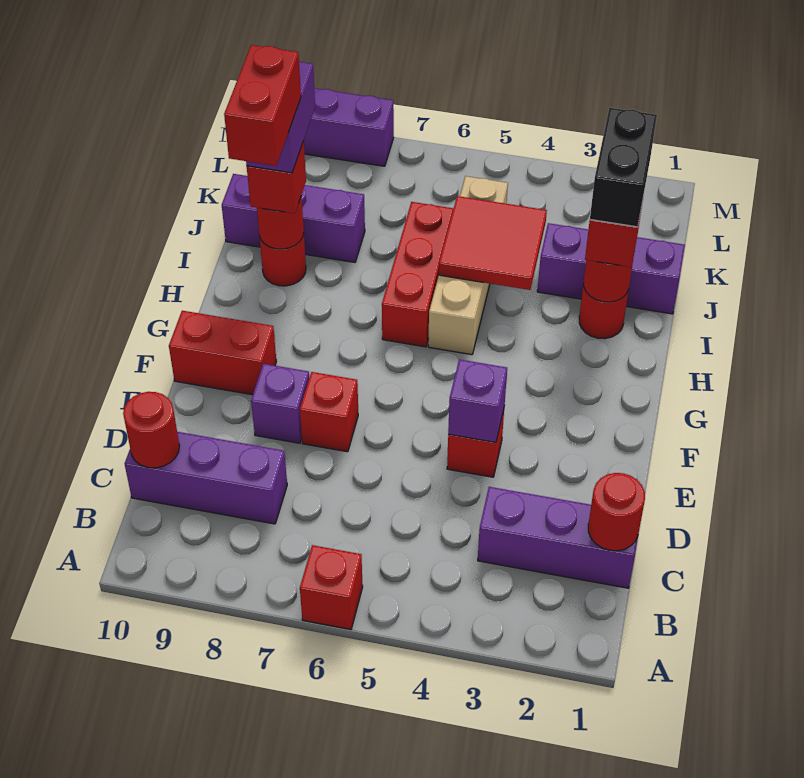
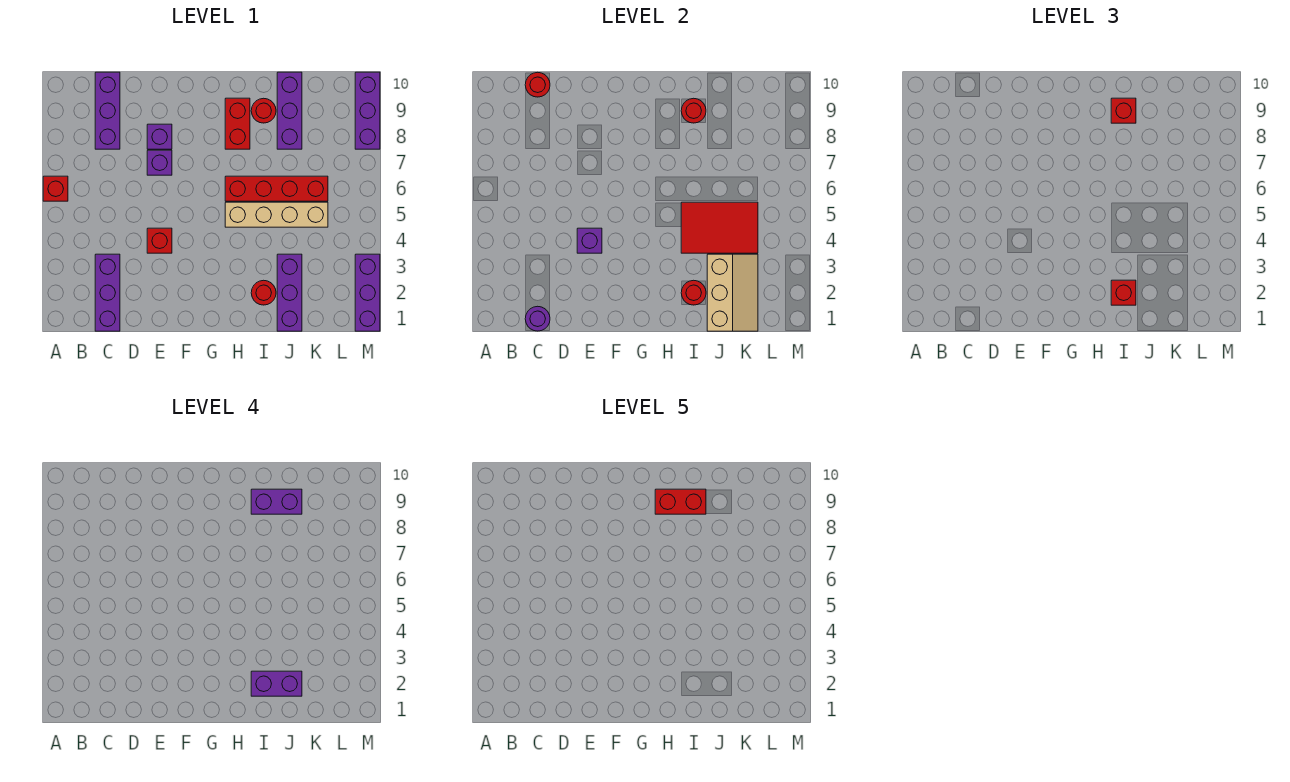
red 1x1 round brick [588,473,645,551] -> purple 1x1 round brick [525,306,550,331]
red 1x1 brick [300,372,358,452] -> purple 1x1 brick [147,150,172,175]
red 1x2 brick [169,311,276,395] -> red 1x2 brick moved to [225,98,250,149]
red 1x3 brick [382,202,454,347] -> red 1x4 brick [225,176,328,201]
black 1x2 brick [590,108,657,227] -> purple 1x2 brick [251,671,302,696]
red 2x2 tile [439,196,547,290] -> red 2x3 tile [681,202,758,253]
none -> tan 2x3 slope [707,254,758,331]
none -> purple 1x3 brick [355,254,380,331]

